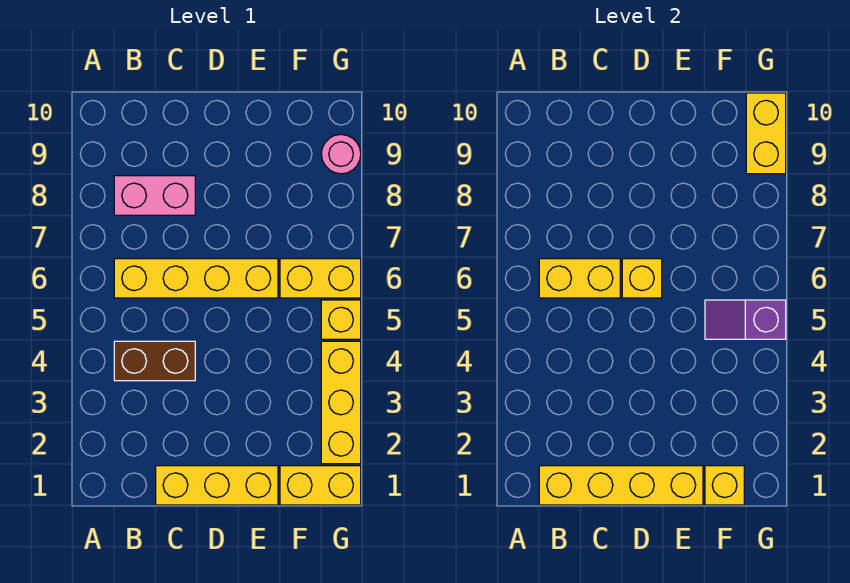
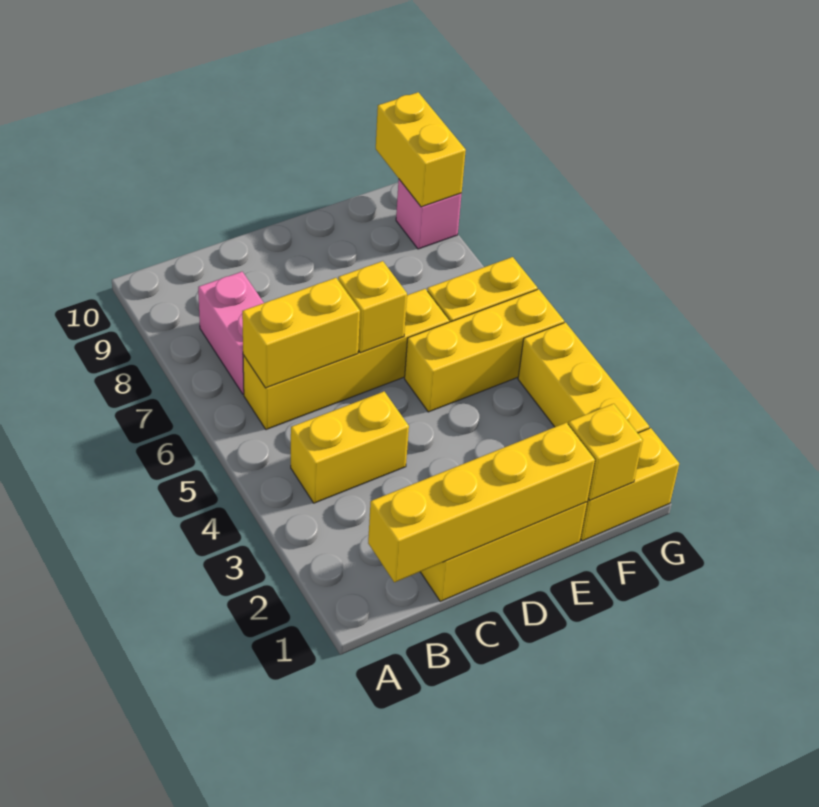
brown 1x2 brick [114,341,195,381] -> yellow 1x2 brick [291,392,409,503]
pink 1x2 brick [114,176,195,215] -> pink 1x2 brick turned to [198,272,264,394]
purple 1x2 slope [705,300,786,339] -> none
yellow 1x1 brick [321,300,361,339] -> yellow 1x3 brick [405,289,564,412]
pink 1x1 round brick [321,134,361,174] -> pink 1x1 brick [396,180,461,249]

